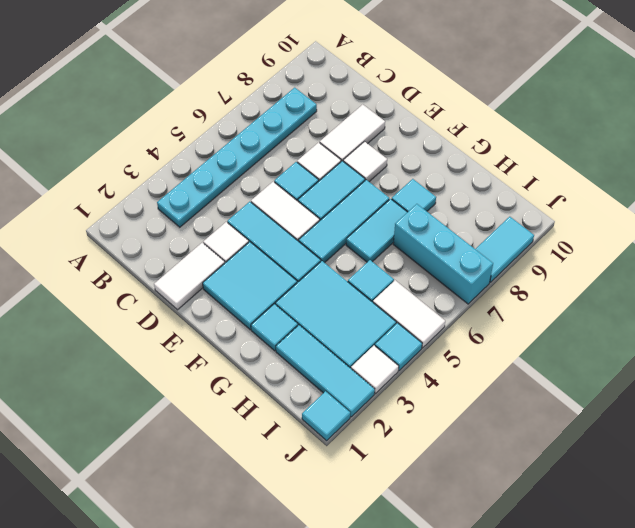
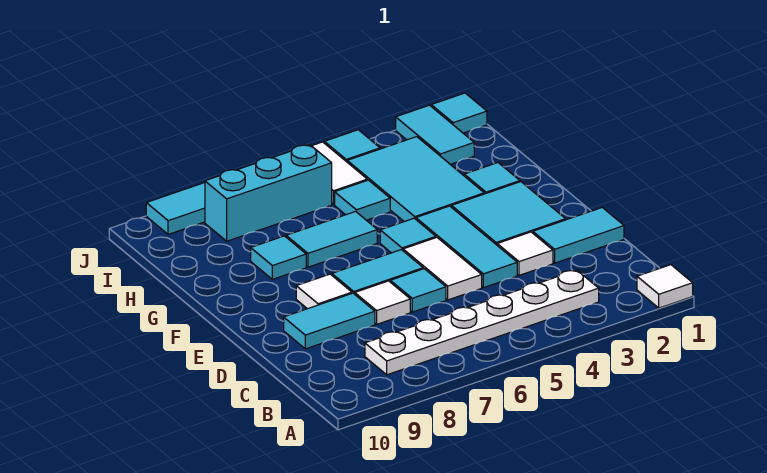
cyan 1x6 plate [157,88,317,227] -> white 1x6 plate [365,270,599,375]
white 1x2 tile [154,243,225,310] -> cyan 1x2 tile [533,207,624,263]
white 1x2 tile [320,105,385,161] -> cyan 1x2 tile [284,293,375,349]
cyan 1x3 tile [299,180,389,263] -> cyan 1x1 tile [380,218,436,253]
cyan 1x3 tile [276,325,375,417] -> cyan 1x2 tile [396,105,474,164]
cyan 1x3 brick [393,204,493,304] -> cyan 1x3 brick turned to [205,145,332,241]
white 1x1 tile [351,346,399,394] -> white 1x1 tile moved to [637,265,693,308]

